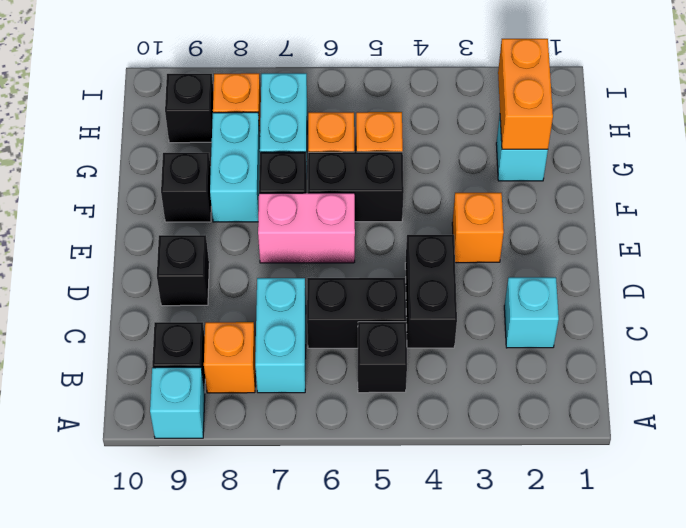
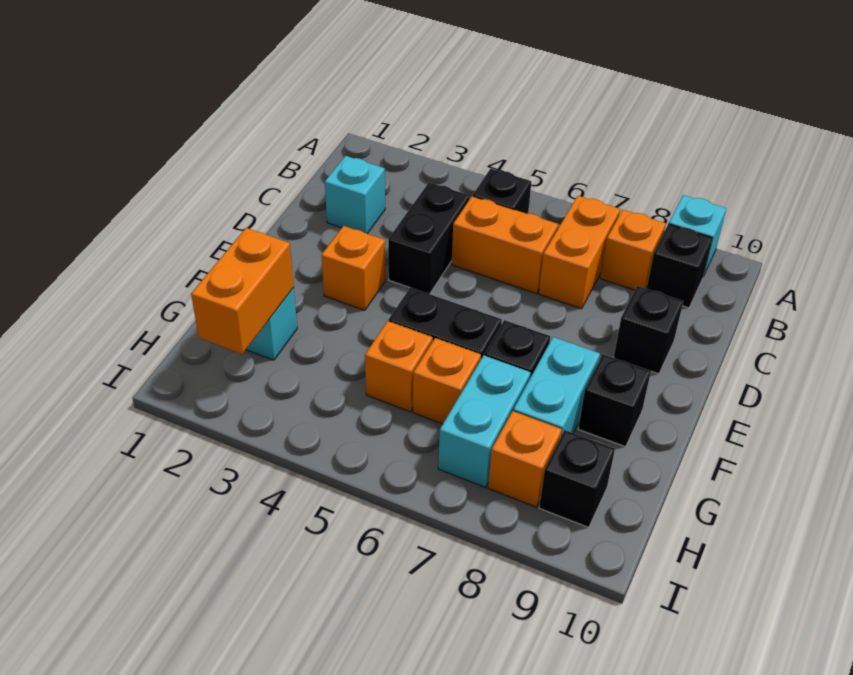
cyan 1x2 brick [255,278,306,393] -> orange 1x2 brick [539,196,620,309]
black 1x2 brick [307,278,406,348] -> orange 1x2 brick [452,196,558,293]
pink 1x2 brick [258,193,355,263] -> none

